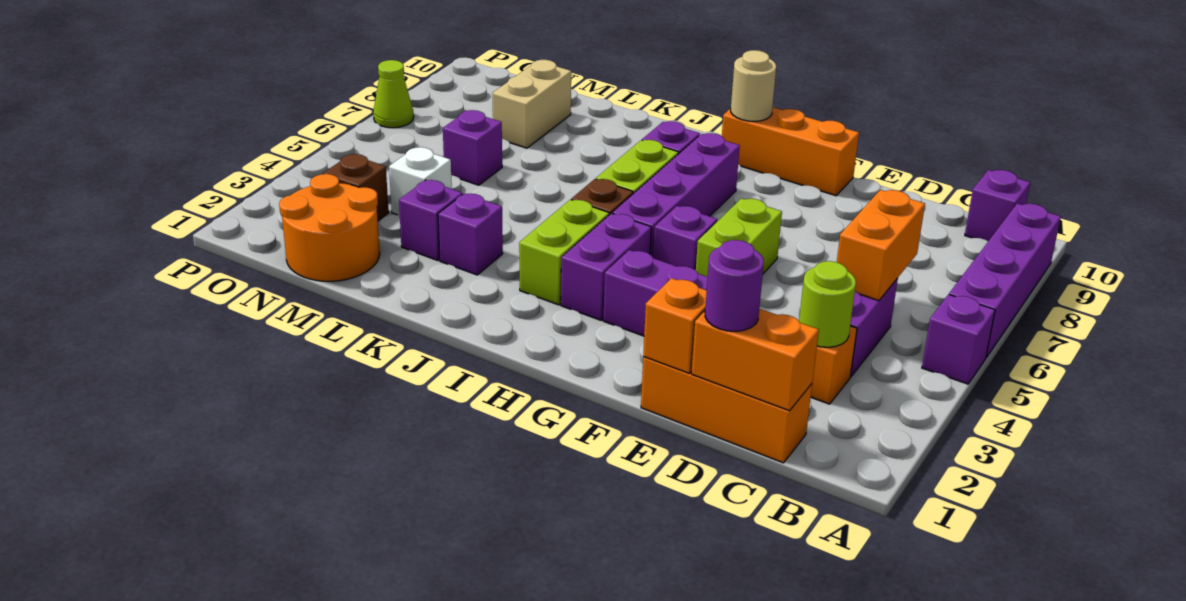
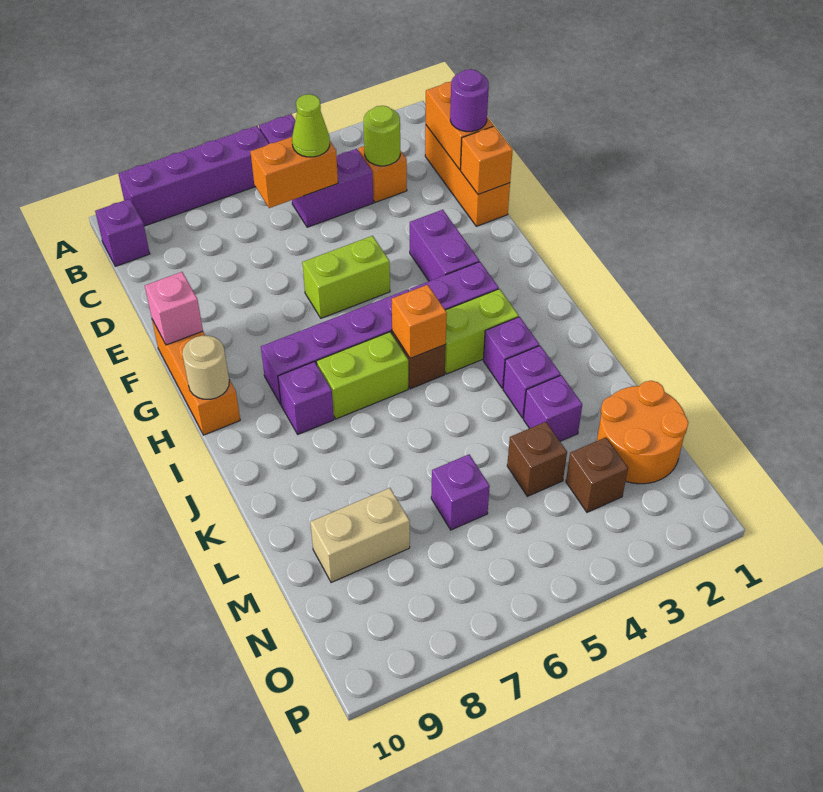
none -> pink 1x1 brick [145,272,203,345]
purple 1x1 brick [653,206,717,270] -> purple 1x1 brick moved to [483,317,539,388]
none -> orange 1x1 brick [392,285,447,358]
white 1x1 brick [389,147,452,215] -> brown 1x1 brick [507,422,567,496]
lime 1x1 cone [373,60,414,128] -> lime 1x1 cone moved to [292,94,330,157]

